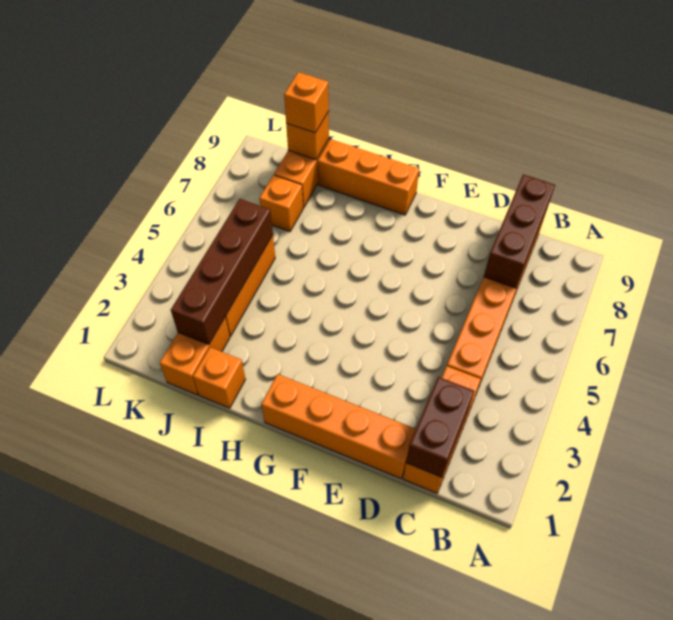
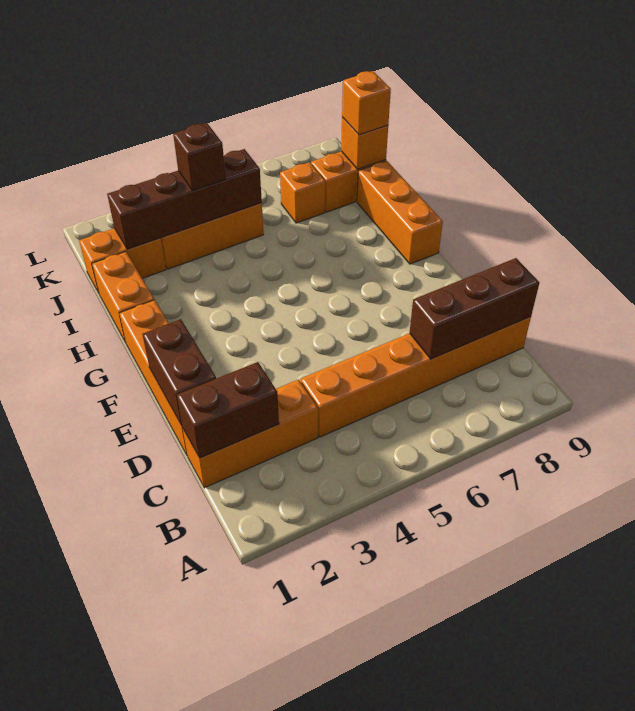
none -> brown 1x2 brick [143,319,216,425]
orange 1x1 brick [193,347,246,408] -> orange 1x2 brick [92,252,154,343]
none -> brown 1x1 brick [173,123,226,190]

